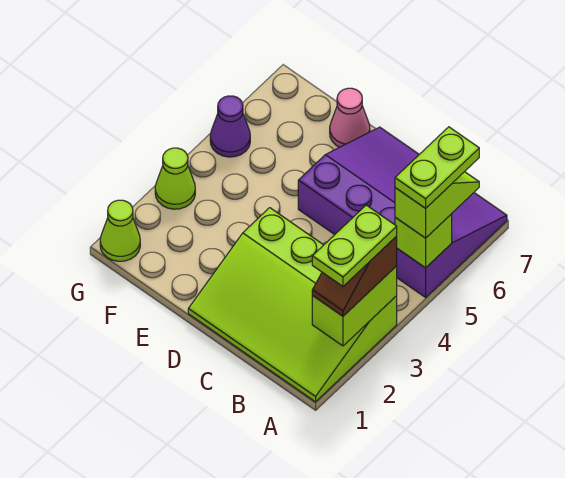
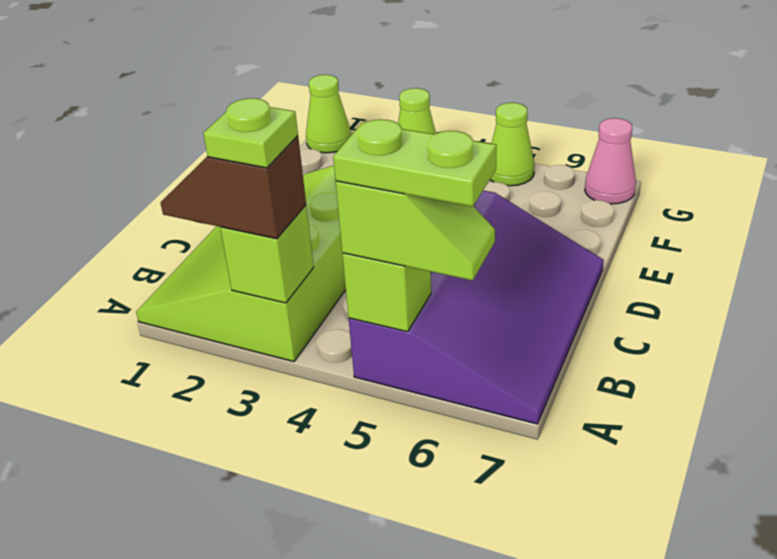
lime 1x2 brick [312,266,397,346] -> lime 1x1 brick [221,205,314,303]
lime 1x2 plate [312,205,397,286] -> lime 1x1 plate [203,98,298,168]
pink 1x1 cone [330,88,370,147] -> pink 1x1 cone moved to [585,118,636,204]
purple 1x1 cone [210,96,250,157] -> lime 1x1 cone [490,103,535,186]

